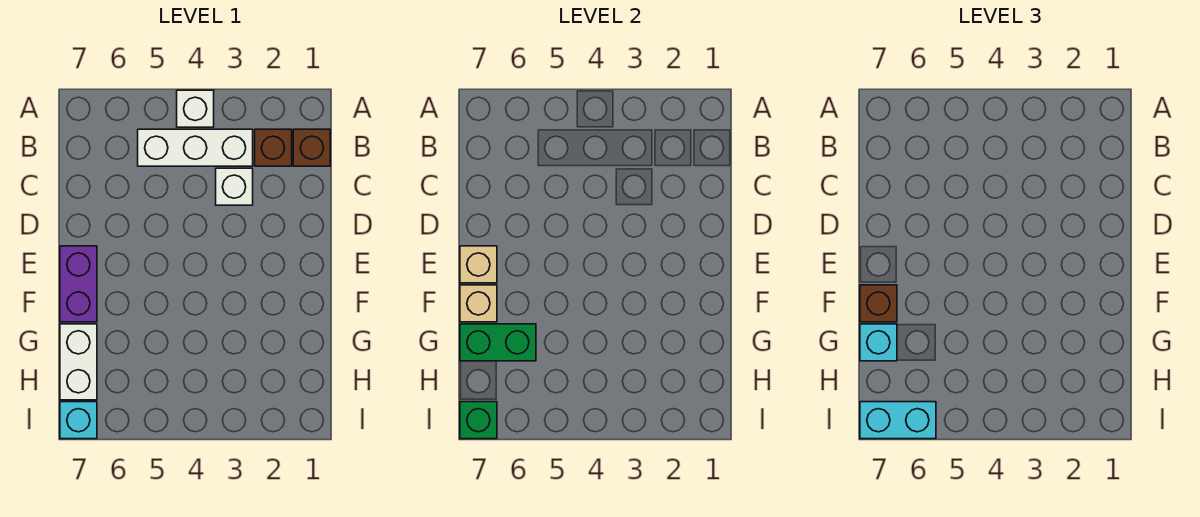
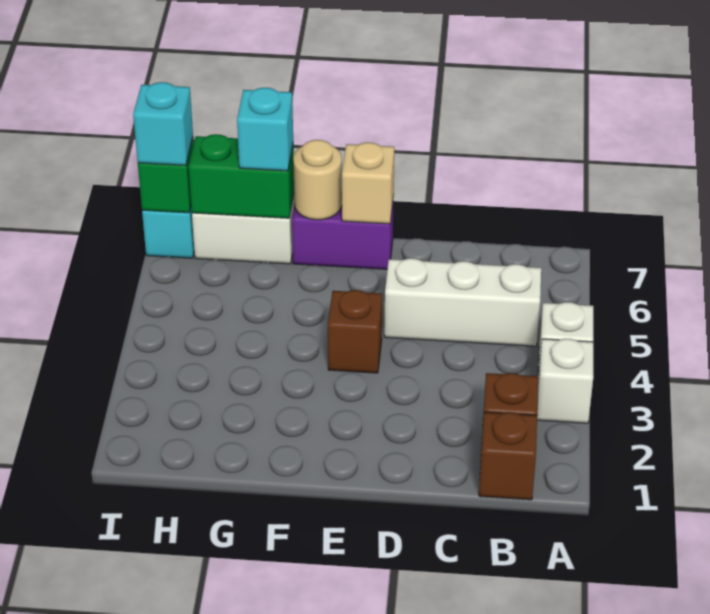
white 1x3 brick [138,129,253,166] -> white 1x3 brick turned to [384,258,541,346]
white 1x1 brick [216,168,253,205] -> white 1x1 brick moved to [537,339,593,423]
tan 1x1 brick [460,285,497,322] -> tan 1x1 round brick [293,140,342,220]
brown 1x1 brick [860,285,897,322] -> brown 1x1 brick moved to [328,290,382,373]
green 1x2 brick [460,324,536,361] -> green 1x2 brick turned to [189,134,294,218]
cyan 1x2 brick [860,402,936,439] -> cyan 1x1 brick [133,82,193,165]

